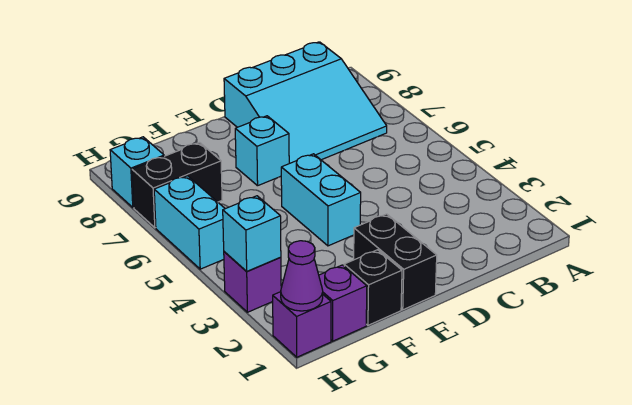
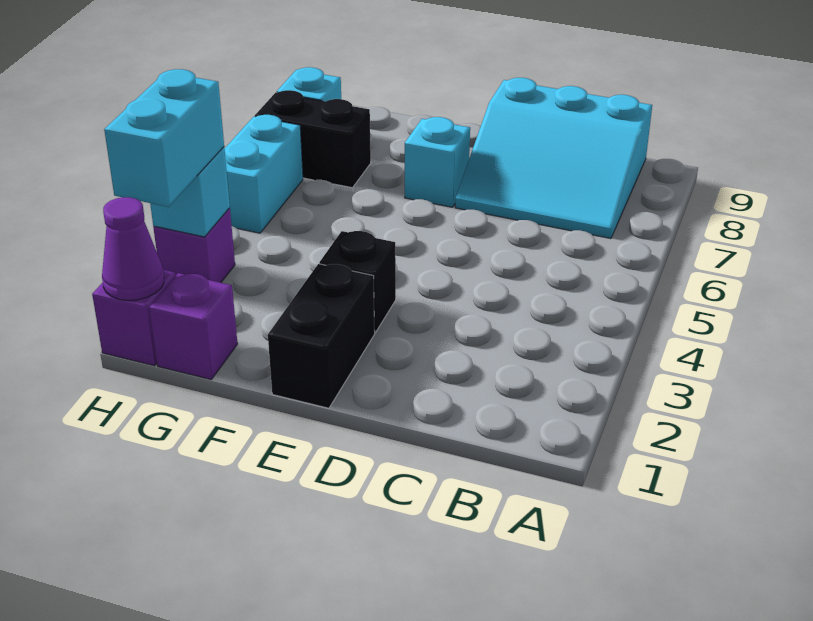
cyan 1x2 brick [281,154,361,246] -> cyan 1x2 brick moved to [104,69,224,207]
black 1x1 brick [344,250,402,325] -> black 1x1 brick moved to [319,231,396,333]

